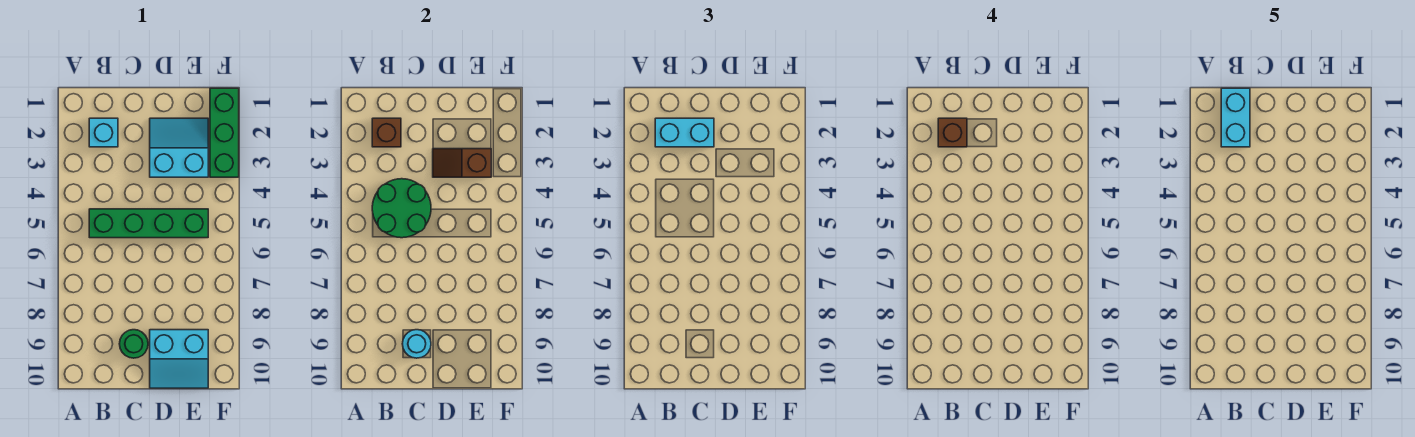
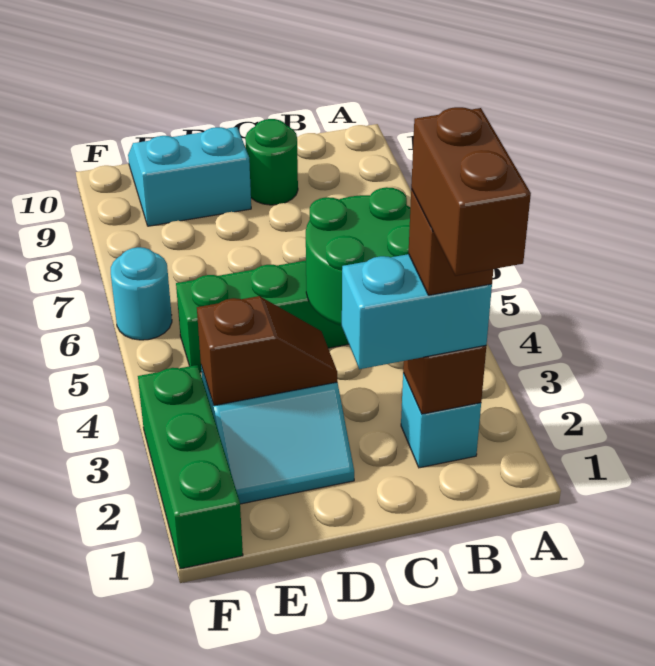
cyan 1x2 brick [1221,88,1250,147] -> brown 1x2 brick [411,107,531,276]
cyan 1x1 round brick [402,330,431,358] -> cyan 1x1 round brick moved to [111,247,172,340]

